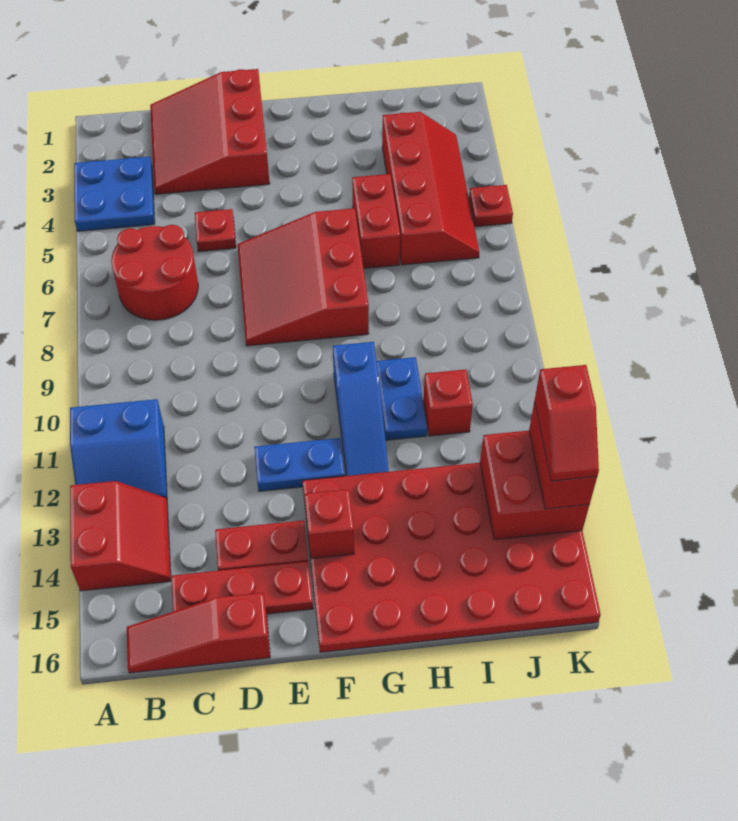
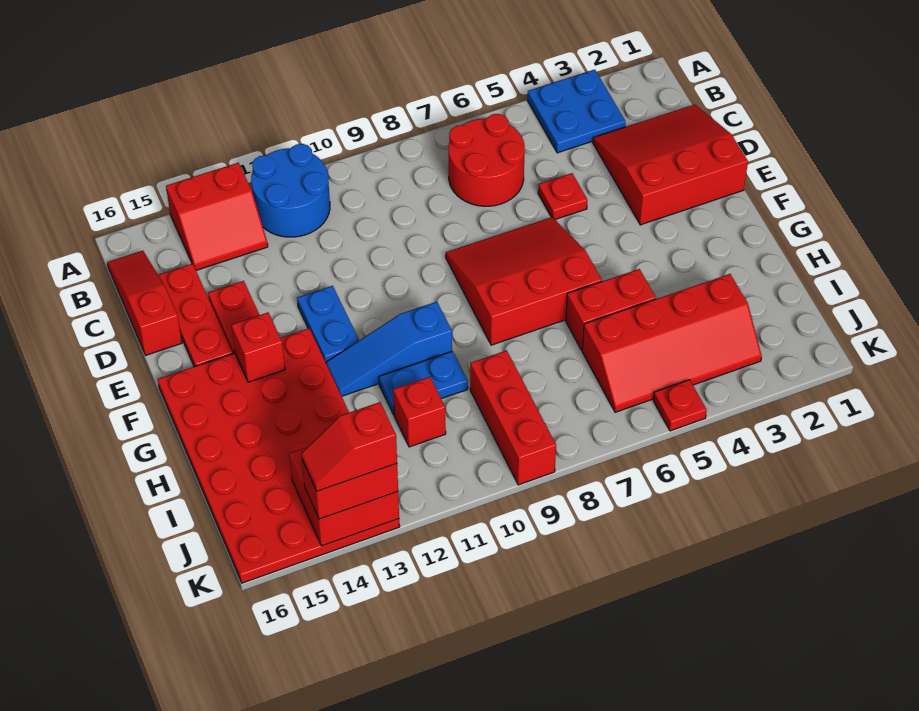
blue 2x2 slope [70,399,167,499] -> blue 2x2 round brick [251,144,330,237]
none -> red 1x3 brick [470,350,556,485]

